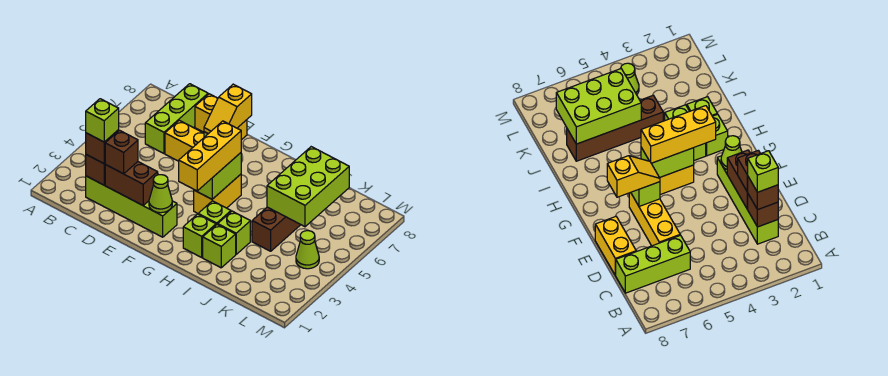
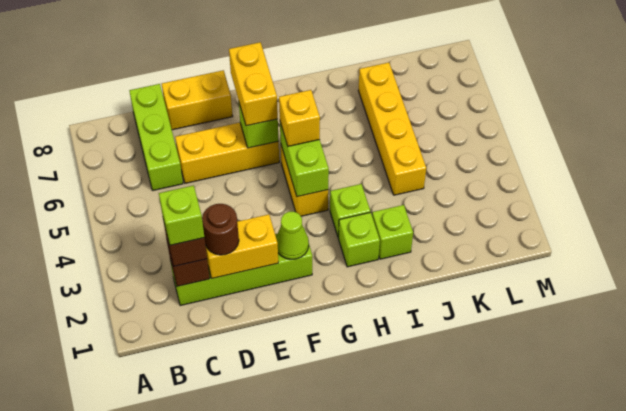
brown 1x2 brick [105,162,158,206] -> yellow 1x2 brick [206,214,278,278]
brown 1x1 brick [105,130,138,174] -> brown 1x1 round brick [202,204,239,255]
yellow 1x2 slope [204,84,252,134] -> yellow 1x2 brick [229,42,278,126]
yellow 1x3 brick [179,121,241,191] -> yellow 1x1 brick [279,90,320,146]
lime 1x1 brick [218,211,250,254] -> none
brown 1x4 brick [252,207,301,251] -> yellow 1x4 brick [358,63,426,195]
lime 2x3 brick [267,147,349,227] -> none
lime 1x1 cone [296,231,319,269] -> none

